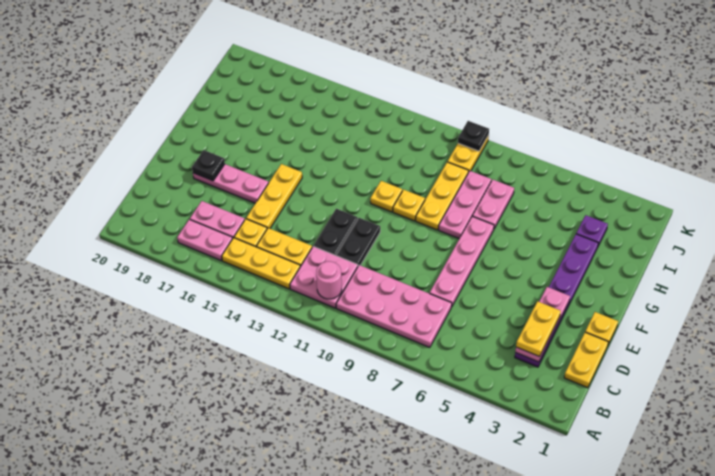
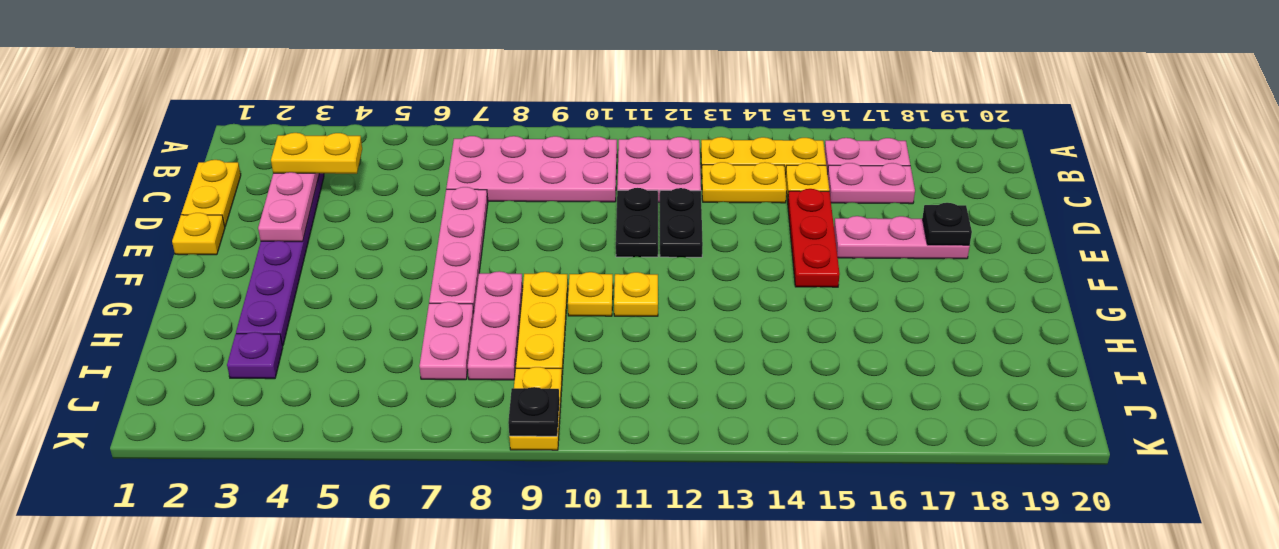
pink 1x1 round brick [316,261,342,299] -> none
yellow 1x2 plate [516,301,561,357] -> yellow 1x2 plate turned to [271,133,362,174]
yellow 1x3 plate [246,164,302,228] -> red 1x3 plate [788,189,840,287]

